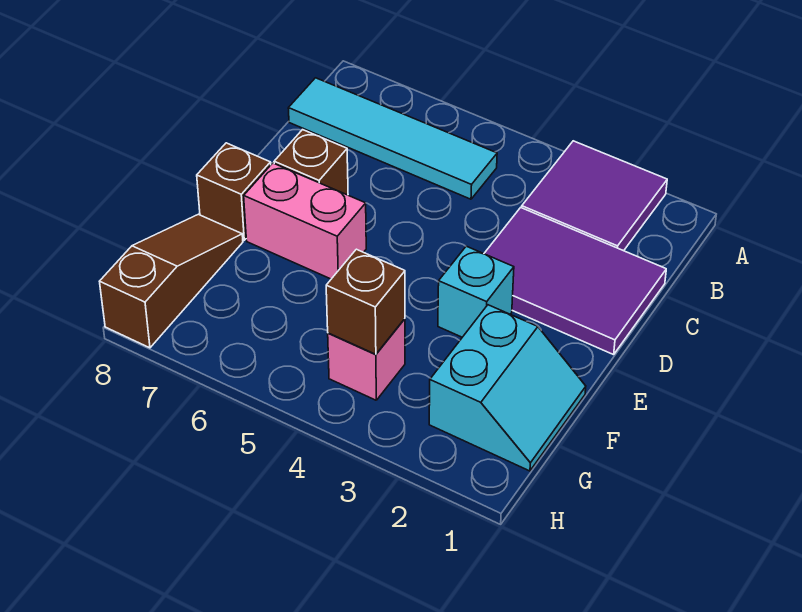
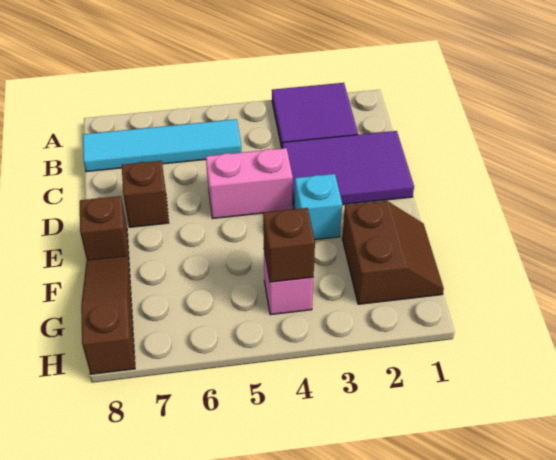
pink 1x2 brick [244,163,366,279] -> pink 1x2 brick moved to [206,148,293,219]
cyan 2x2 slope [429,305,586,471] -> brown 2x2 slope [342,201,444,304]

